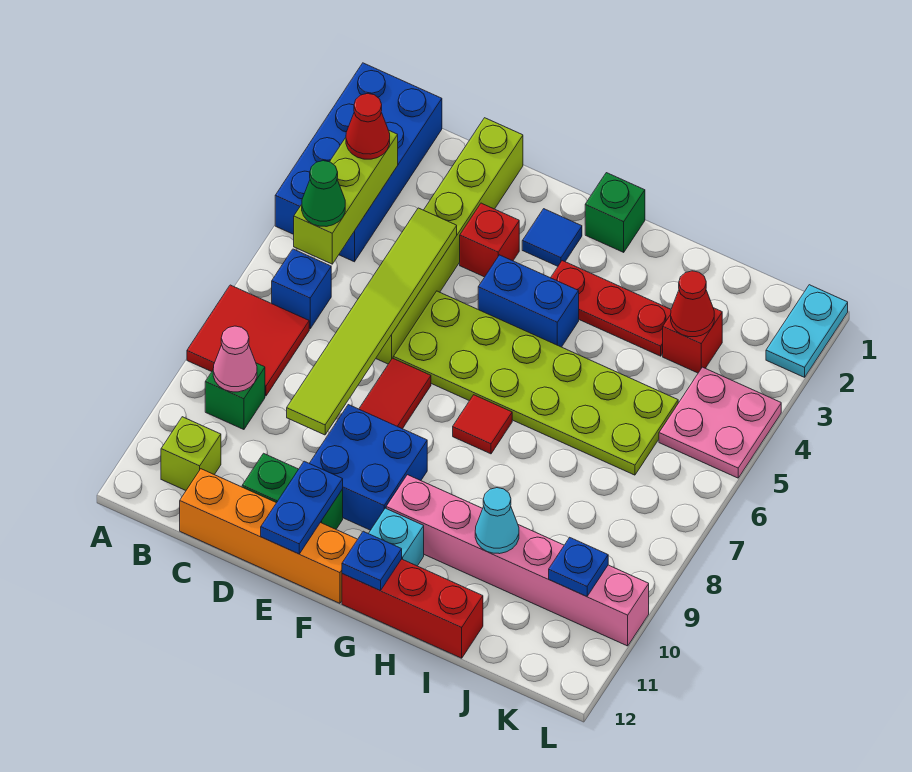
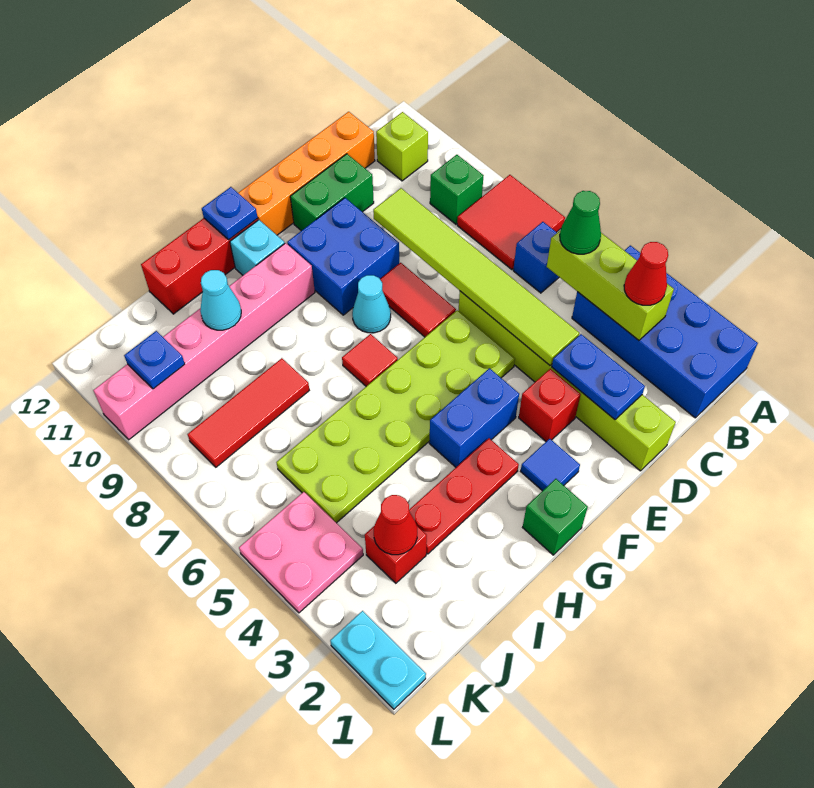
pink 1x1 cone [213,326,257,392] -> none
blue 1x2 plate [261,461,343,554] -> blue 1x2 plate moved to [552,334,645,419]
none -> cyan 1x1 cone [352,275,391,333]
none -> red 1x3 tile [188,358,309,467]

